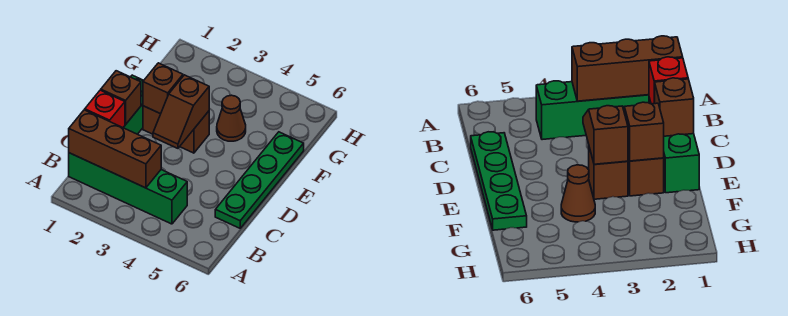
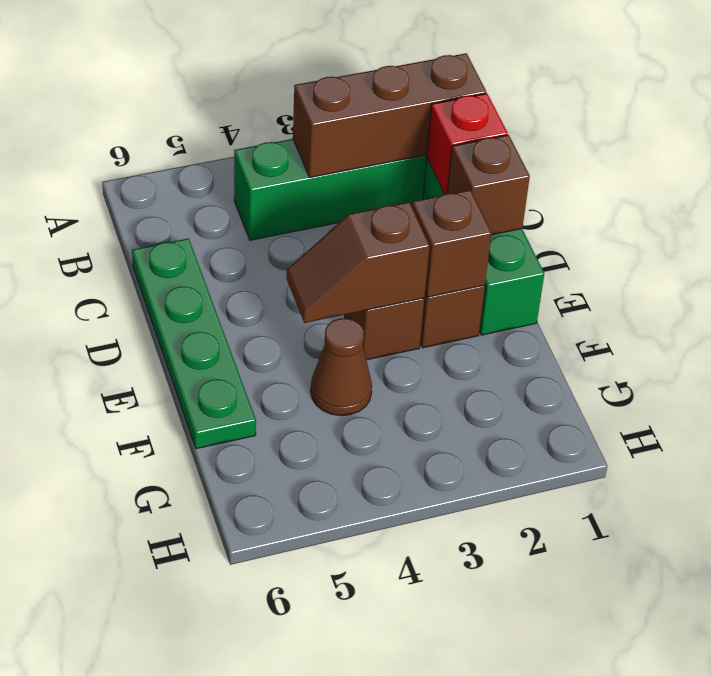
brown 1x2 slope [153,75,209,148] -> brown 1x2 slope turned to [287,202,430,323]

